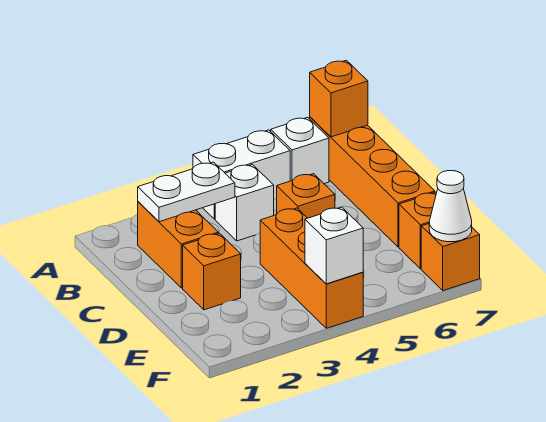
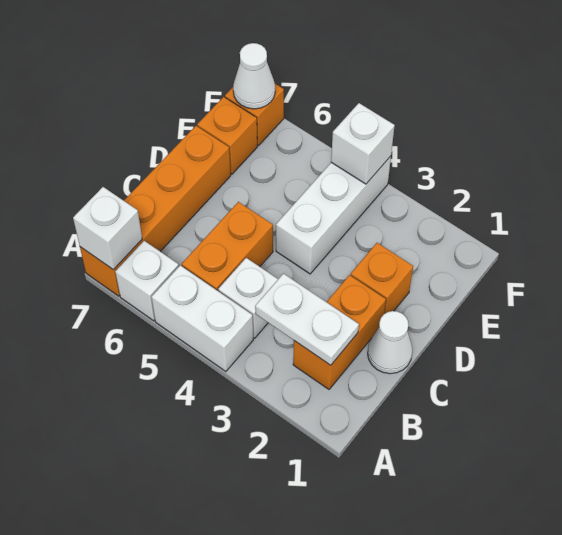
orange 1x1 brick [310,60,368,137] -> white 1x1 brick [73,187,142,270]
none -> white 1x1 cone [368,311,412,374]
orange 1x1 brick [277,174,335,218] -> orange 1x2 brick [182,202,273,291]
orange 1x3 brick [260,208,363,328] -> white 1x3 brick [276,156,391,274]

